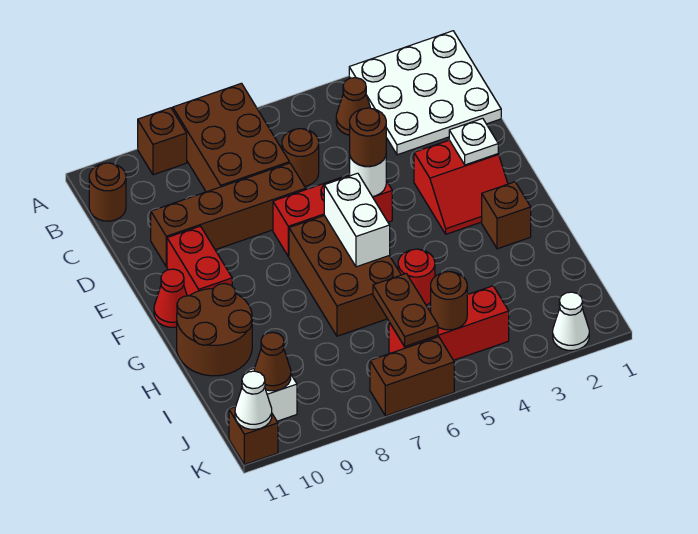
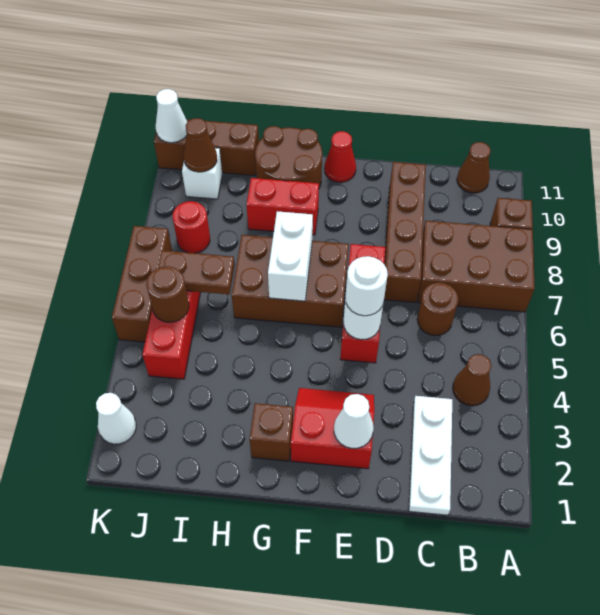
white 3x3 plate [349,31,501,155] -> white 1x3 plate [409,396,452,515]
brown 1x1 round brick [89,163,126,221] -> brown 1x1 cone [457,142,491,193]
red 2x2 slope [414,140,508,234] -> red 2x2 slope turned to [291,388,374,469]
white 1x1 plate [449,118,498,165] -> white 1x1 cone [334,394,374,448]
brown 1x1 round brick [350,108,386,166] -> white 1x1 round brick [345,256,388,316]
red 1x2 brick [167,226,232,296] -> red 1x2 brick moved to [246,178,319,235]
white 1x2 brick [324,173,390,267] -> white 1x2 brick turned to [268,211,313,301]
red 1x1 round brick [398,249,435,305] -> red 1x1 round brick moved to [173,201,210,253]
brown 1x2 brick [370,337,454,416] -> brown 1x3 brick [112,226,172,342]
brown 1x1 brick [229,407,278,465] -> brown 1x3 brick [154,119,259,175]

